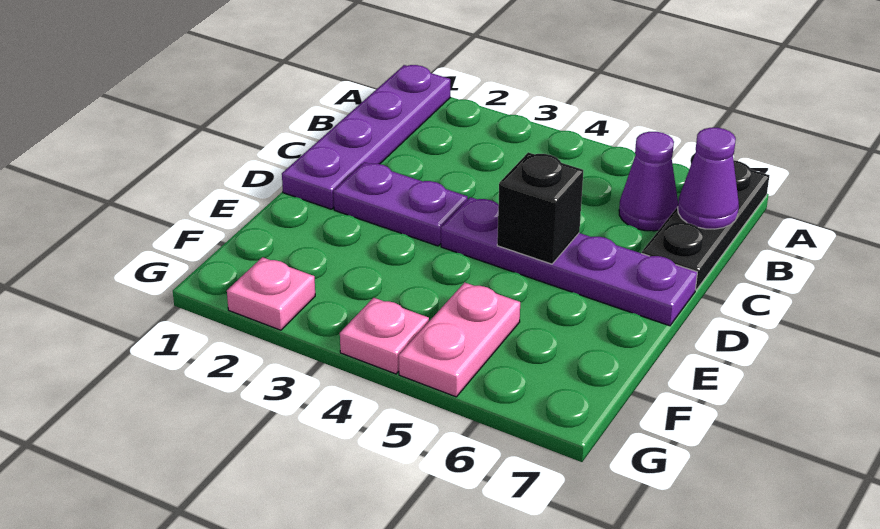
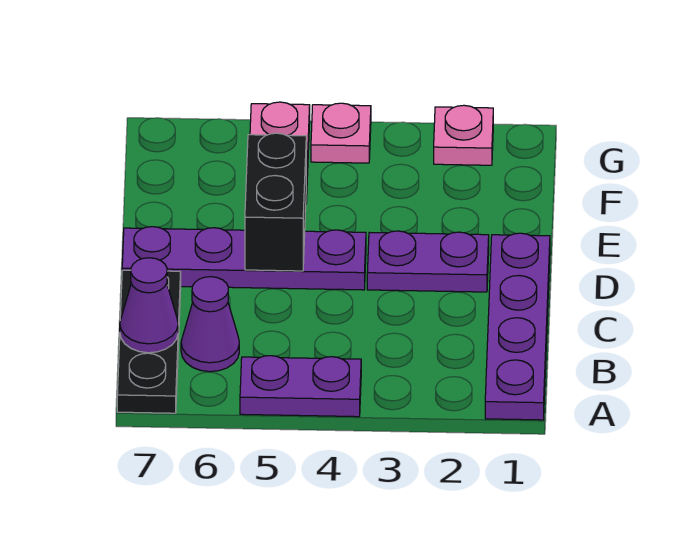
none -> purple 1x2 plate [240,356,361,417]
black 1x1 brick [497,152,583,264] -> black 1x2 brick [245,133,306,271]

